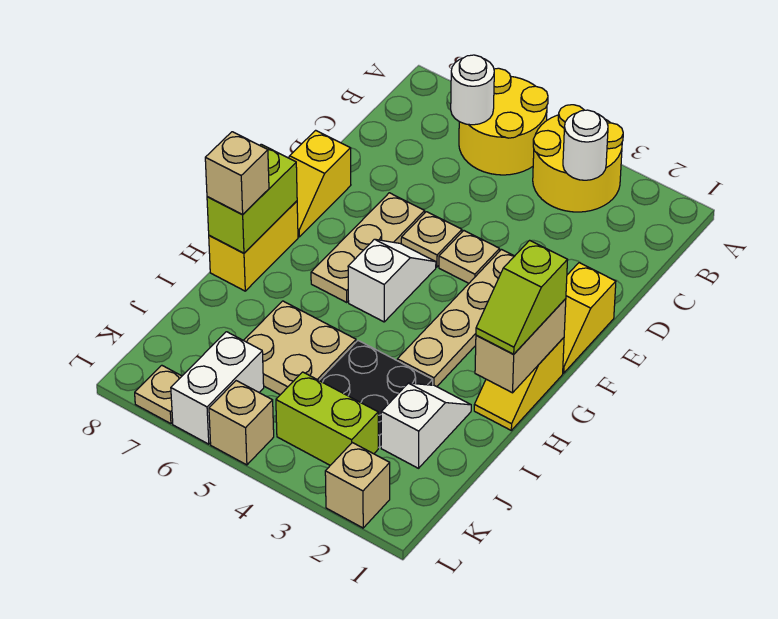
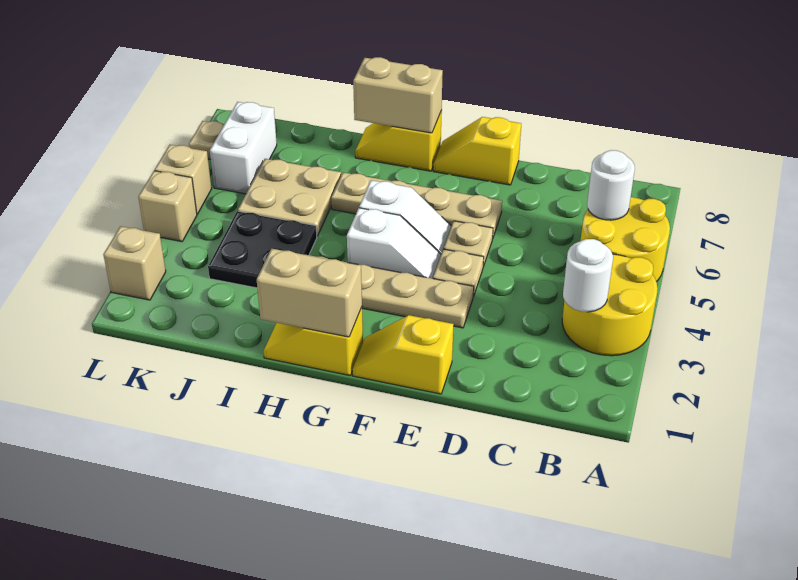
tan 1x3 plate [311,193,425,302] -> tan 1x4 plate [331,172,502,237]
lime 1x2 slope [476,240,568,354] -> none
yellow 1x2 brick [209,201,298,291] -> yellow 1x2 slope [355,111,442,171]
lime 1x2 brick [207,144,297,253] -> tan 1x2 brick [353,57,443,133]
tan 1x1 brick [205,132,269,215] -> tan 1x1 brick moved to [138,171,197,242]
white 1x2 slope [381,383,471,468] -> white 1x2 slope moved to [347,208,441,279]
lime 1x2 brick [276,372,378,465] -> none
white 1x2 brick [171,332,264,444] -> white 1x2 brick turned to [210,102,277,194]

